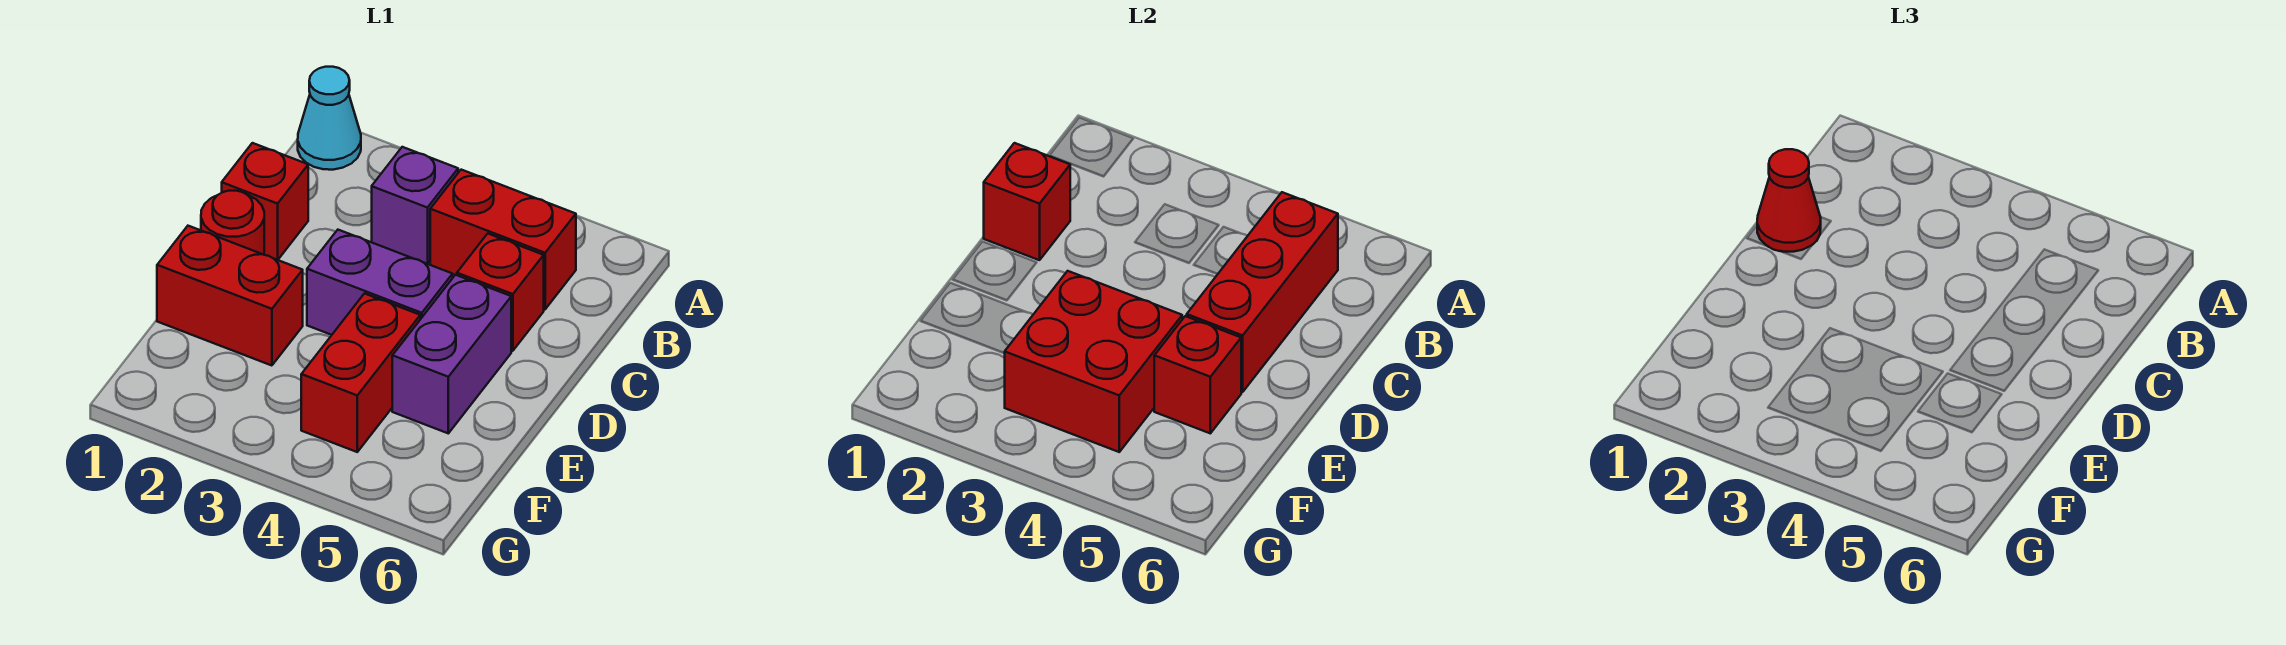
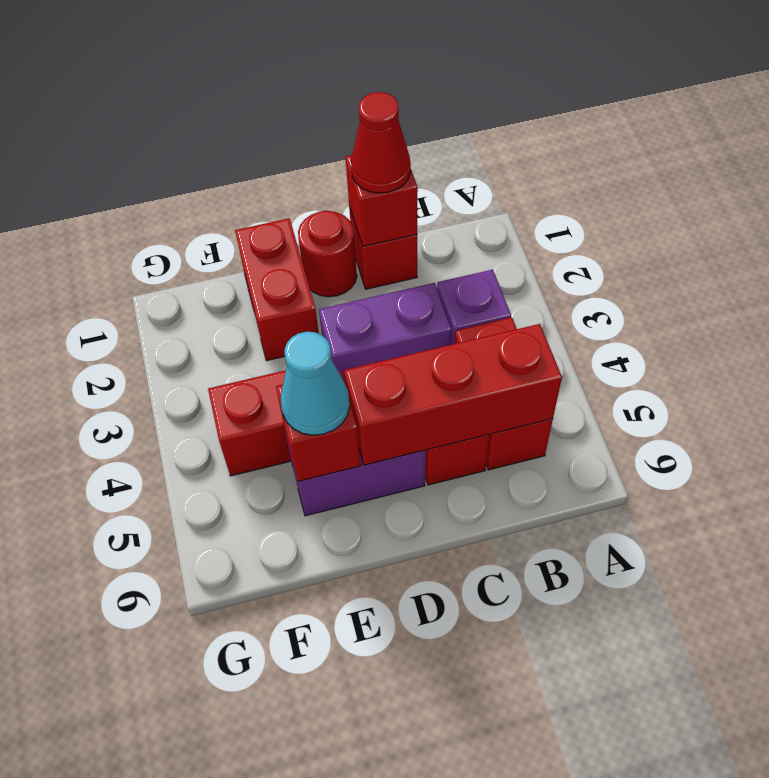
cyan 1x1 cone [298,67,361,170] -> cyan 1x1 cone moved to [281,332,350,435]
purple 1x2 brick [307,230,453,335] -> purple 1x2 brick turned to [319,283,451,385]
red 2x2 brick [1005,271,1182,452] -> none

